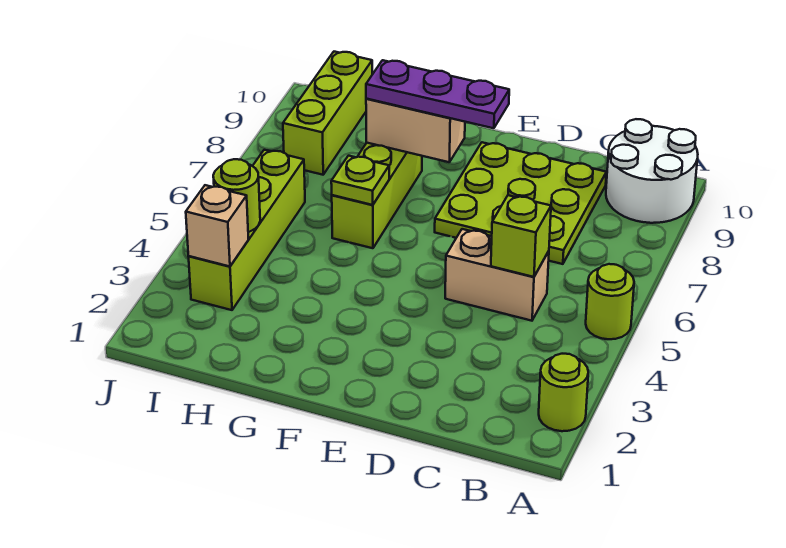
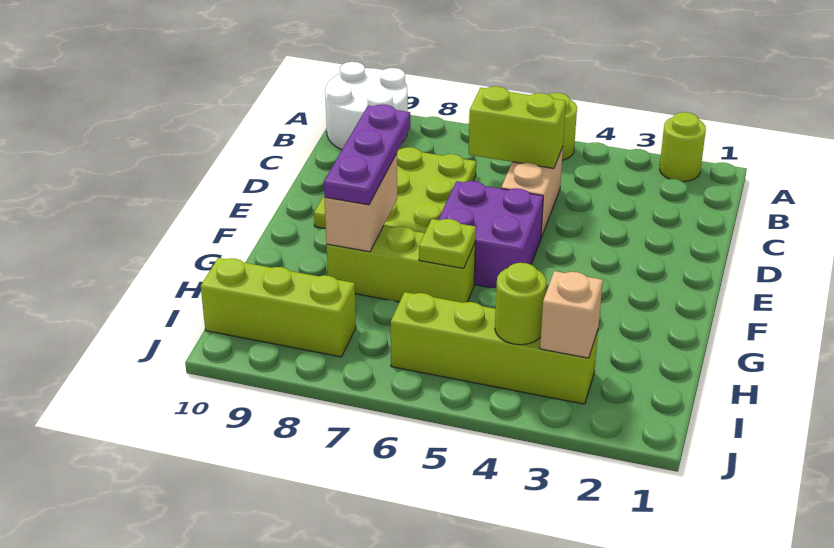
lime 1x1 brick [491,195,551,277] -> lime 1x2 brick [469,86,566,169]
none -> purple 2x2 brick [438,181,543,288]

